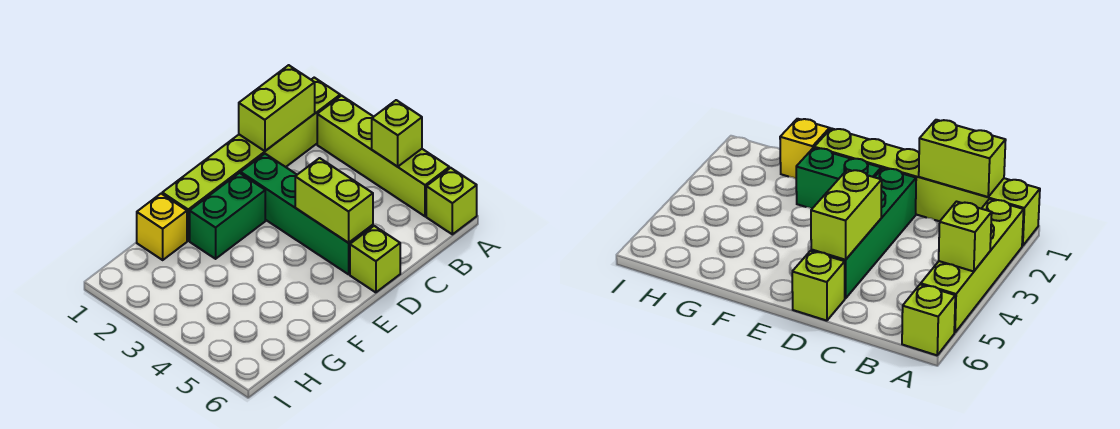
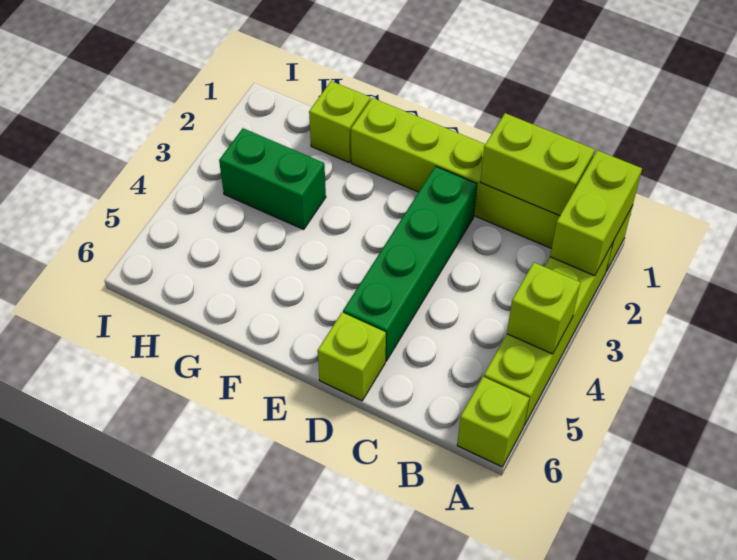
lime 1x2 brick [295,158,373,243] -> lime 1x2 brick moved to [550,150,642,276]
green 1x2 brick [190,173,265,259] -> green 1x2 brick moved to [219,128,326,229]
yellow 1x1 brick [137,194,187,260] -> lime 1x1 brick [309,81,370,162]

